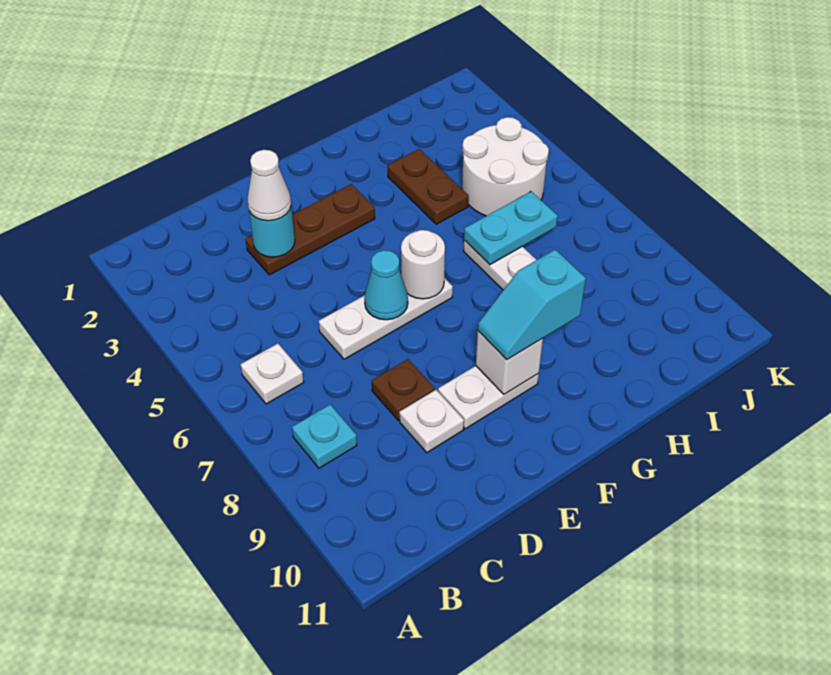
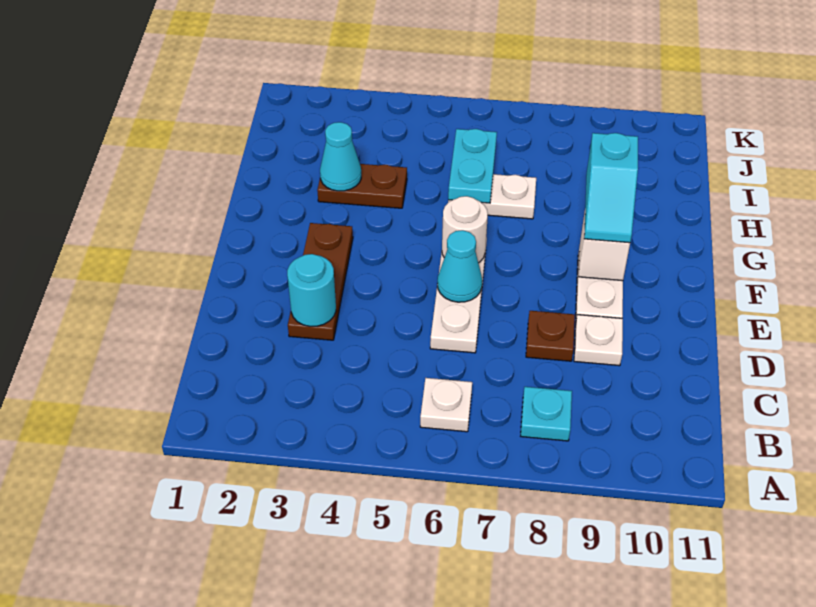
white 1x1 cone [247,150,291,221] -> none
none -> cyan 1x1 cone [320,122,361,191]
white 2x2 round brick [462,117,549,216] -> none

